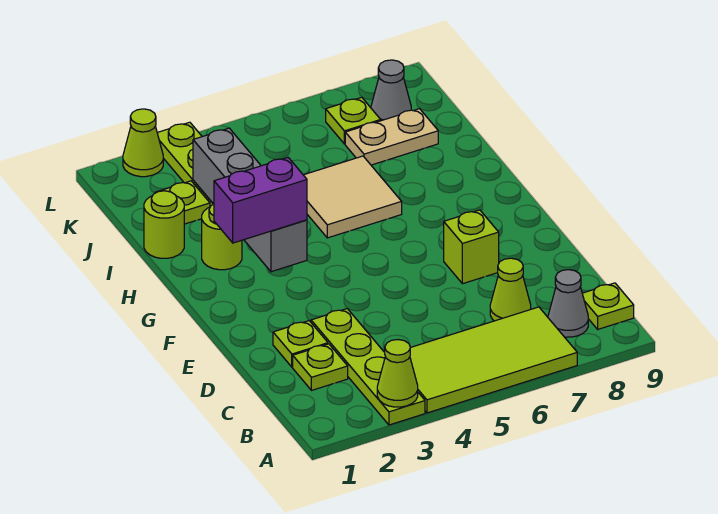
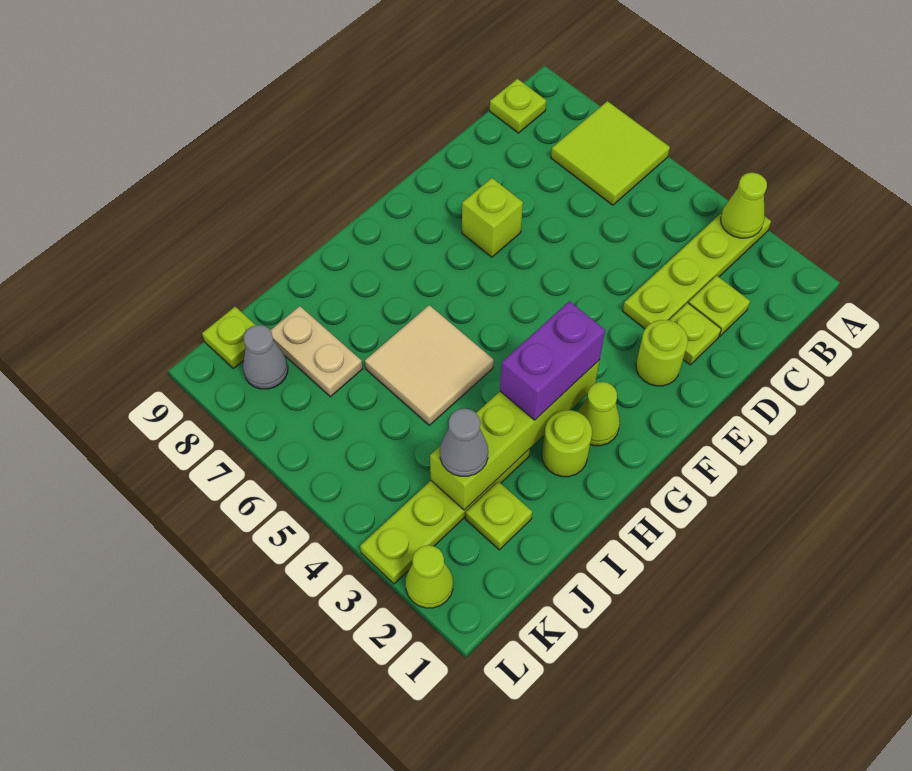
lime 2x4 tile [410,307,577,413] -> lime 2x2 tile [551,101,670,205]
grey 1x1 cone [548,270,588,337] -> grey 1x1 cone moved to [440,408,488,476]
lime 1x1 cone [490,258,531,321] -> lime 1x1 cone moved to [577,382,620,446]
purple 1x2 brick [214,158,307,243] -> purple 1x2 brick turned to [500,301,605,420]
grey 1x4 brick [193,128,307,272] -> lime 1x4 brick [430,360,600,510]
lime 1x1 round brick [144,191,184,258] -> lime 1x1 round brick moved to [636,320,688,386]
lime 1x1 plate [326,97,381,144] -> lime 1x1 plate moved to [202,307,255,369]

